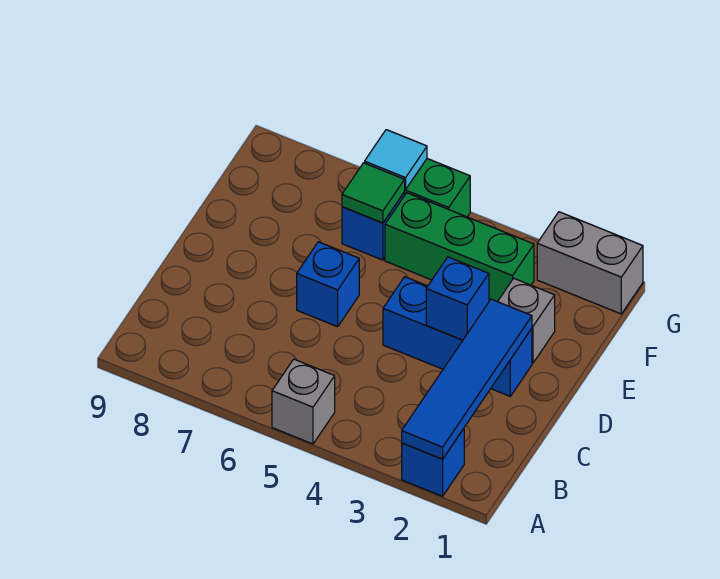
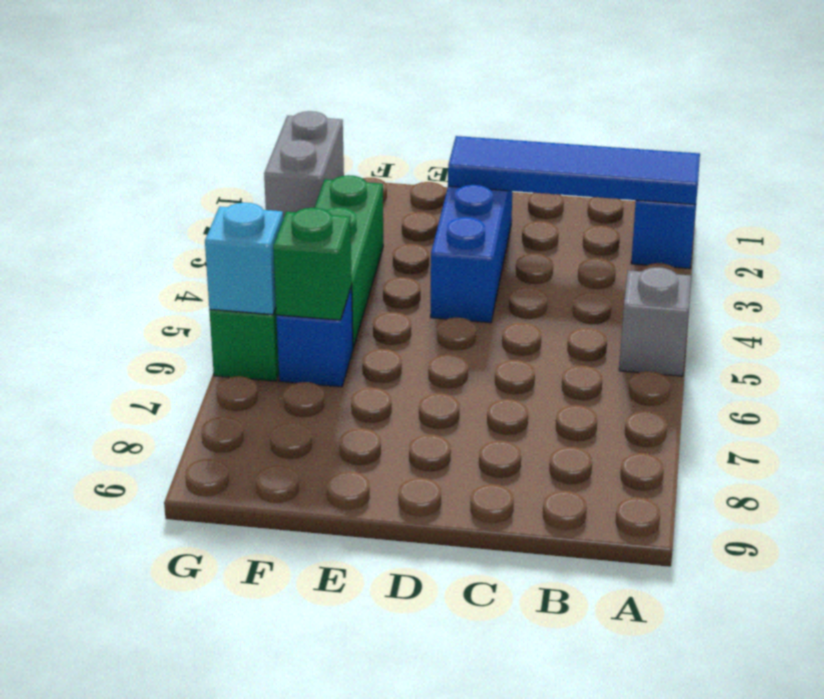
blue 1x1 brick [426,257,489,340] -> none
blue 1x1 brick [297,242,359,327] -> none
grey 1x1 brick [498,278,555,363] -> none
green 1x1 tile [342,163,405,223] -> green 1x1 brick [273,208,352,320]
cyan 1x1 tile [365,130,427,190] -> cyan 1x1 brick [205,203,283,315]

